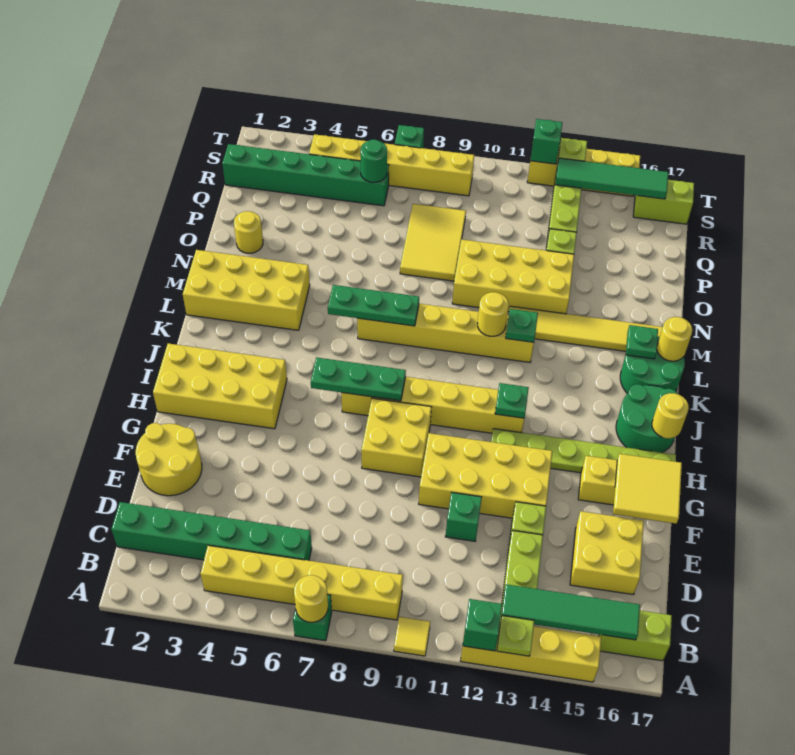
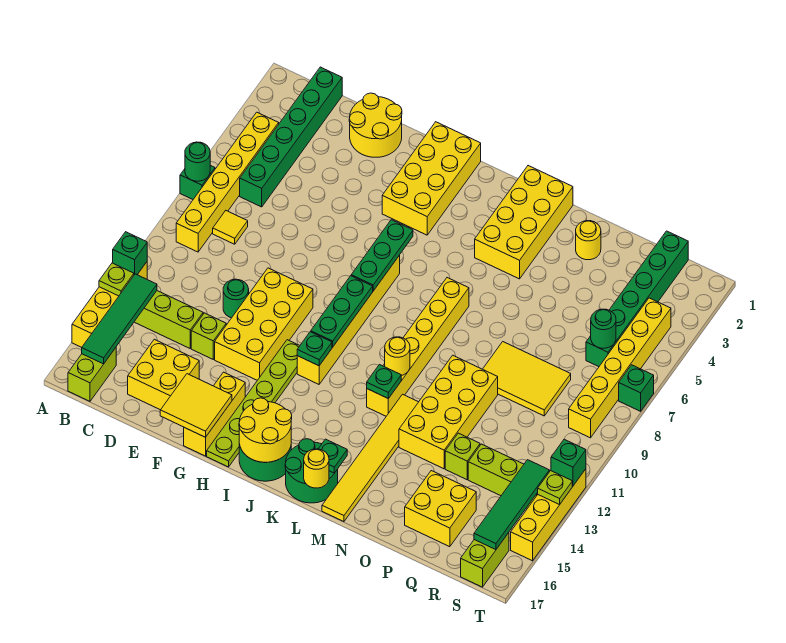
yellow 1x1 round brick [294,575,328,622] -> green 1x1 round brick [185,142,210,181]
yellow 1x1 tile [394,617,430,656] -> yellow 1x1 tile moved to [213,211,248,244]
green 1x1 brick [445,493,482,541] -> green 1x1 round brick [223,279,249,318]
yellow 2x2 brick [361,398,431,477] -> yellow 2x2 brick moved to [405,471,476,547]
yellow 1x1 round brick [652,393,689,438] -> yellow 2x2 round brick [239,398,292,462]
green 1x3 plate [328,285,419,326] -> green 1x3 plate moved to [311,276,373,347]

